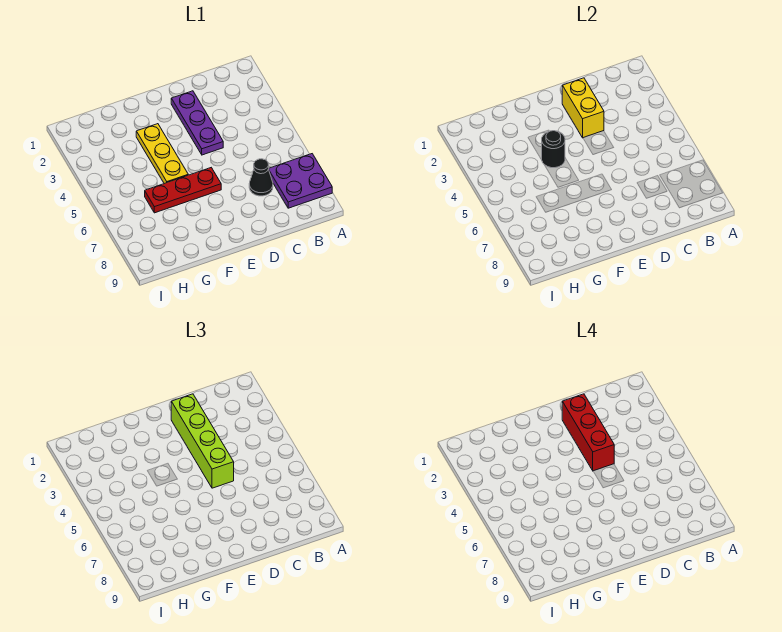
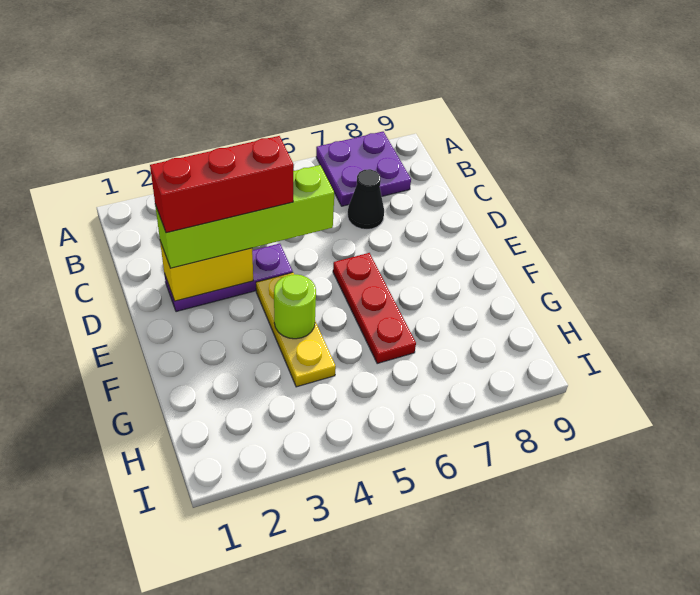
yellow 1x3 plate [136,124,188,184] -> yellow 1x3 plate turned to [256,273,336,387]
black 1x1 round brick [542,131,565,168] -> lime 1x1 round brick [274,274,316,339]

